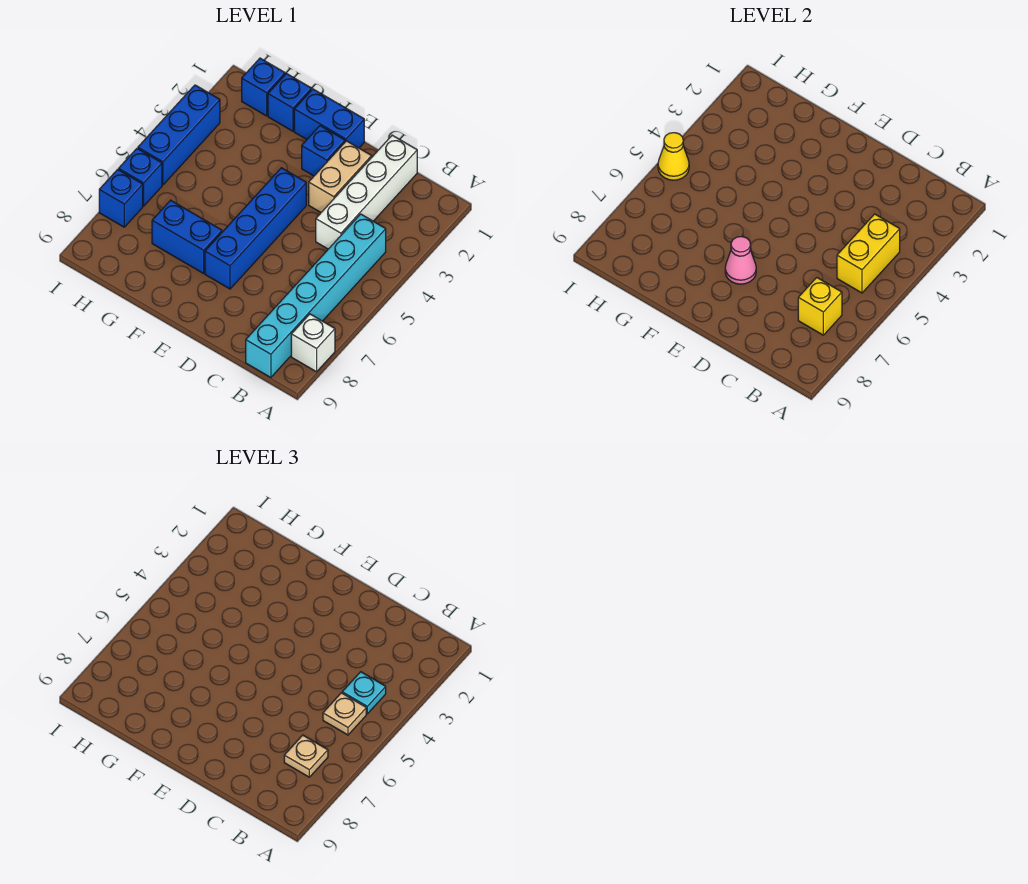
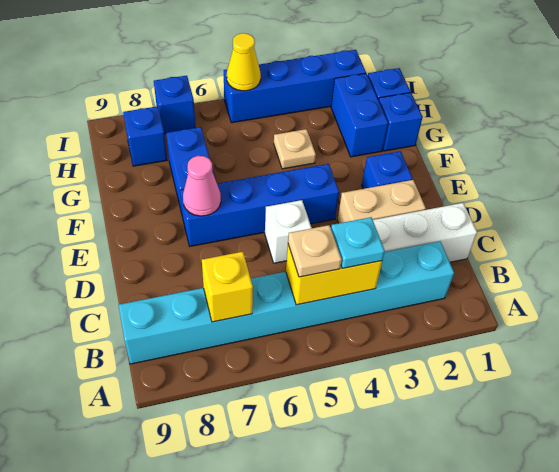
white 1x1 brick [291,314,335,372] -> white 1x1 brick moved to [265,200,312,263]
cyan 1x6 brick [246,214,386,378] -> cyan 1x8 brick [119,241,454,364]
tan 1x1 plate [284,735,328,777] -> tan 1x1 plate moved to [274,129,316,169]
blue 1x2 brick [294,89,364,148] -> blue 1x2 brick moved to [331,73,388,157]
blue 1x3 brick [138,85,220,185] -> blue 1x4 brick [224,50,366,123]
blue 1x1 brick [119,149,162,206] -> blue 1x1 brick moved to [123,106,167,166]

